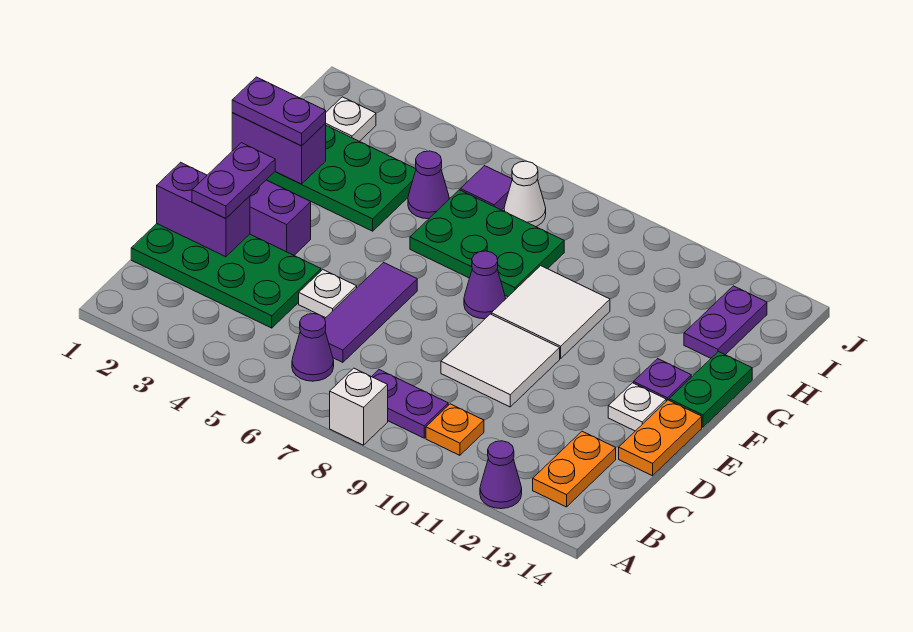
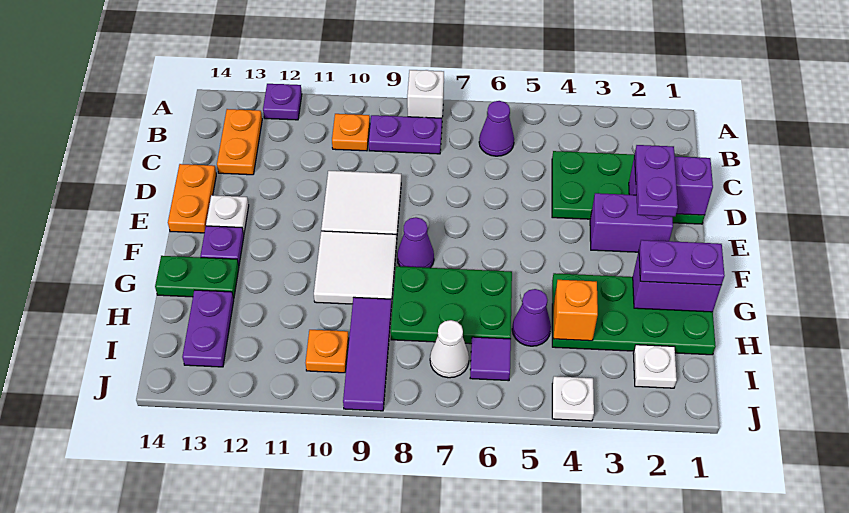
purple 1x1 cone [480,441,522,509] -> purple 1x1 plate [263,84,302,120]
purple 1x3 tile [325,263,417,362] -> purple 1x3 tile moved to [343,297,392,411]
white 1x1 plate [299,270,357,318] -> white 1x1 plate moved to [552,376,594,421]
green 1x2 plate [669,352,752,427] -> green 1x2 plate turned to [155,256,239,299]
none -> orange 1x1 brick [554,280,598,341]
none -> orange 1x1 plate [305,330,349,373]

